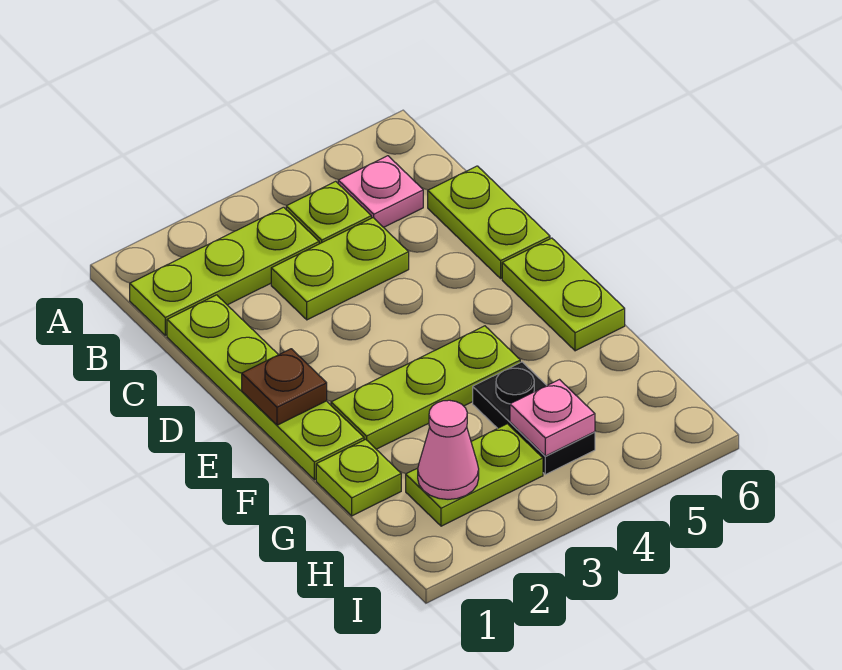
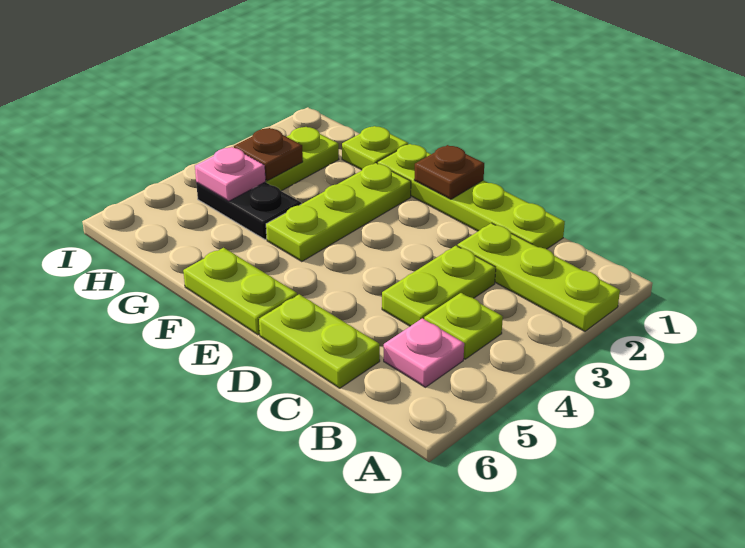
lime 1x3 plate [130,207,319,335] -> lime 1x3 plate turned to [458,223,620,331]
pink 1x1 cone [418,400,479,499] -> none
none -> brown 1x1 plate [234,128,303,181]

